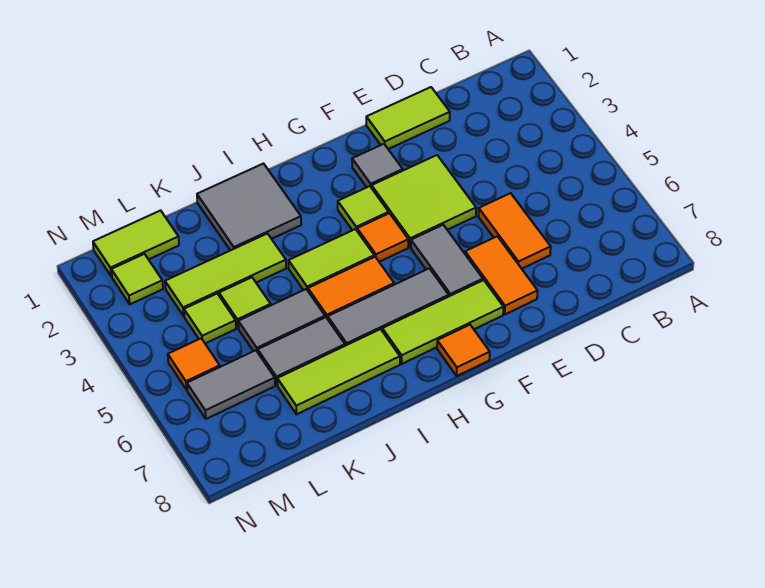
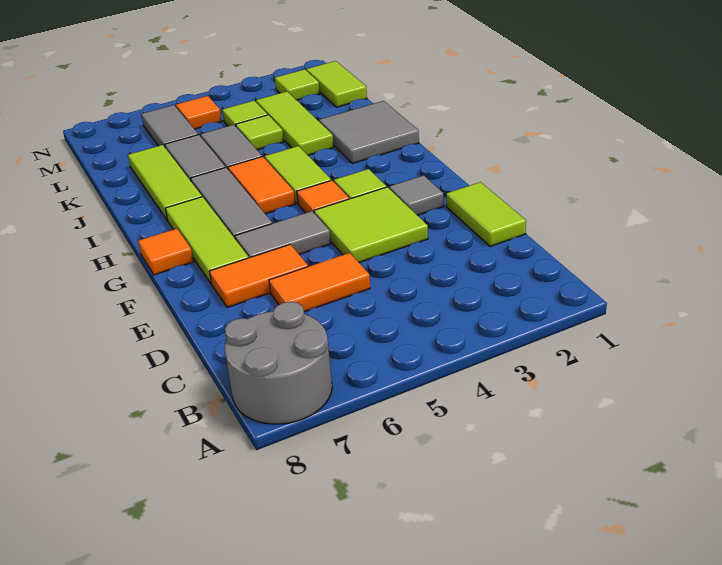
none -> grey 2x2 round brick [225,302,332,424]

